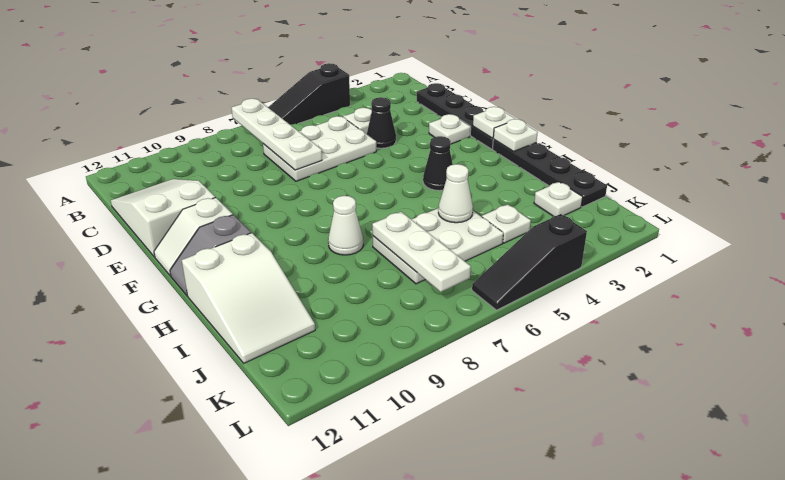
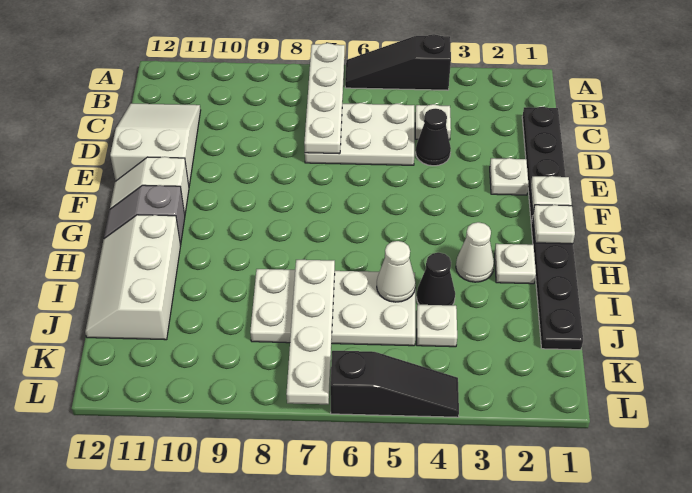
black 1x1 cone [423,136,453,191] -> black 1x1 cone moved to [417,253,455,305]
white 1x1 cone [328,196,363,255] -> white 1x1 cone moved to [456,222,494,282]
white 2x3 slope [182,233,315,363] -> white 2x3 slope turned to [85,215,181,340]
white 2x3 plate [373,208,503,284] -> white 2x4 plate [250,269,415,346]
white 1x3 plate [372,212,471,292] -> white 1x4 plate [286,260,335,404]
white 1x1 plate [534,182,583,216] -> white 1x1 plate moved to [495,244,536,284]
black 1x3 slope [472,214,587,310] -> black 1x3 slope turned to [330,351,459,417]

